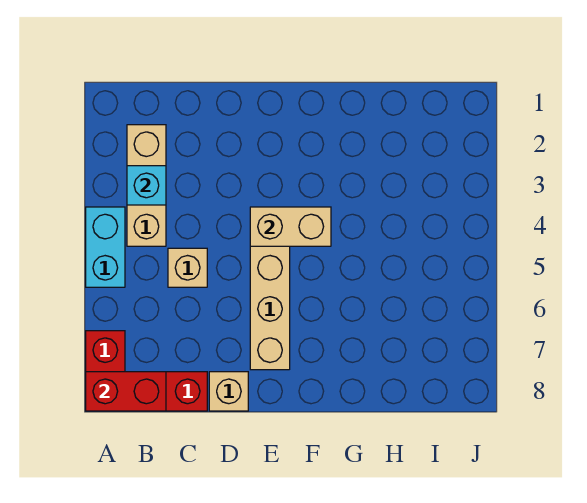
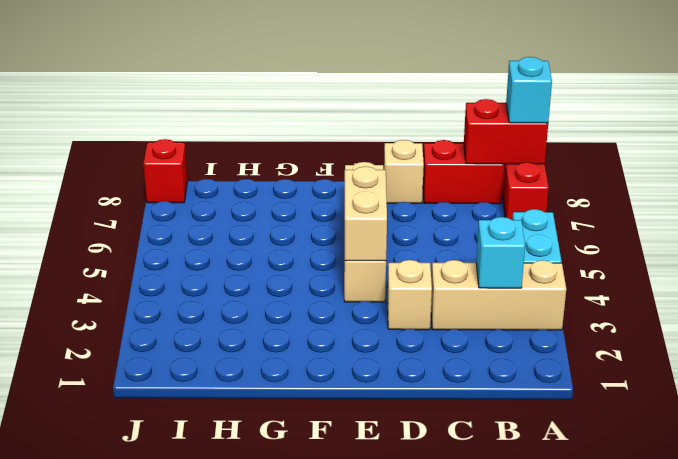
none -> cyan 1x1 brick [506,57,552,123]
tan 1x3 brick [127,125,166,246] -> tan 1x3 brick turned to [431,260,566,330]
tan 1x1 brick [168,248,207,287] -> tan 1x1 brick moved to [388,260,432,330]
tan 1x2 brick [250,207,331,246] -> tan 1x2 brick turned to [345,166,387,261]
none -> red 1x1 brick [143,139,187,203]

